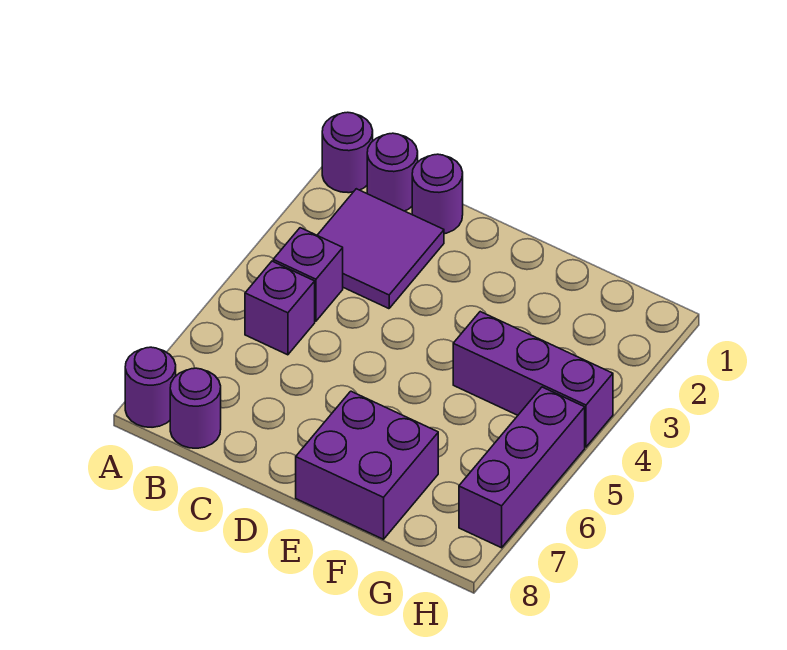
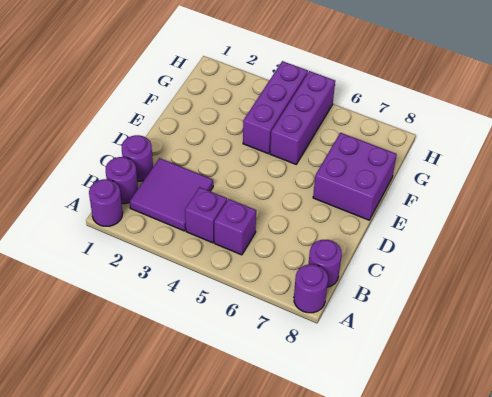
purple 1x3 brick [459,387,585,548] -> purple 1x3 brick turned to [270,71,335,164]

